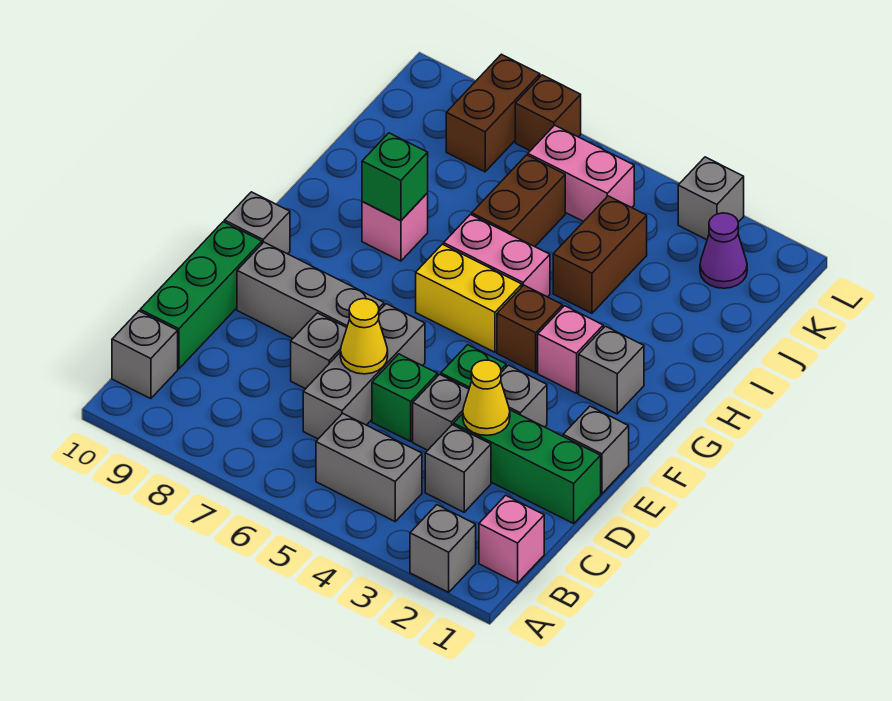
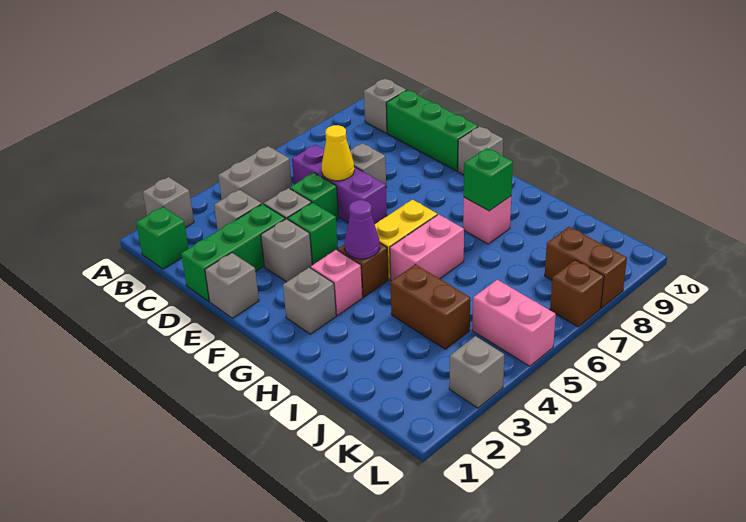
pink 1x1 brick [479,495,544,583] -> green 1x1 brick [136,207,188,269]
grey 1x3 brick [303,304,425,439] -> purple 1x3 brick [292,145,387,224]
yellow 1x1 cone [463,360,510,435] -> none
grey 1x3 brick [237,242,384,338] -> none
brown 1x2 brick [472,155,565,247] -> none
purple 1x1 cone [700,213,747,288] -> purple 1x1 cone moved to [345,200,380,259]
pink 1x2 brick [528,125,634,222] -> pink 1x2 brick turned to [472,280,556,366]

